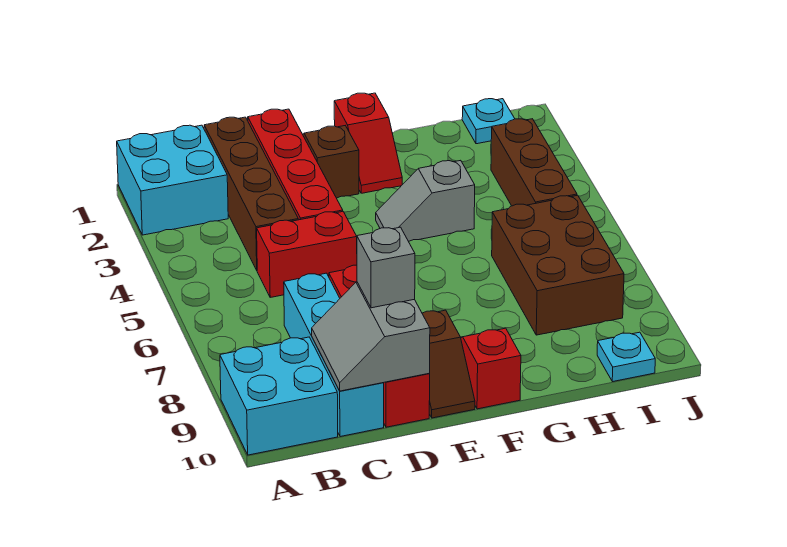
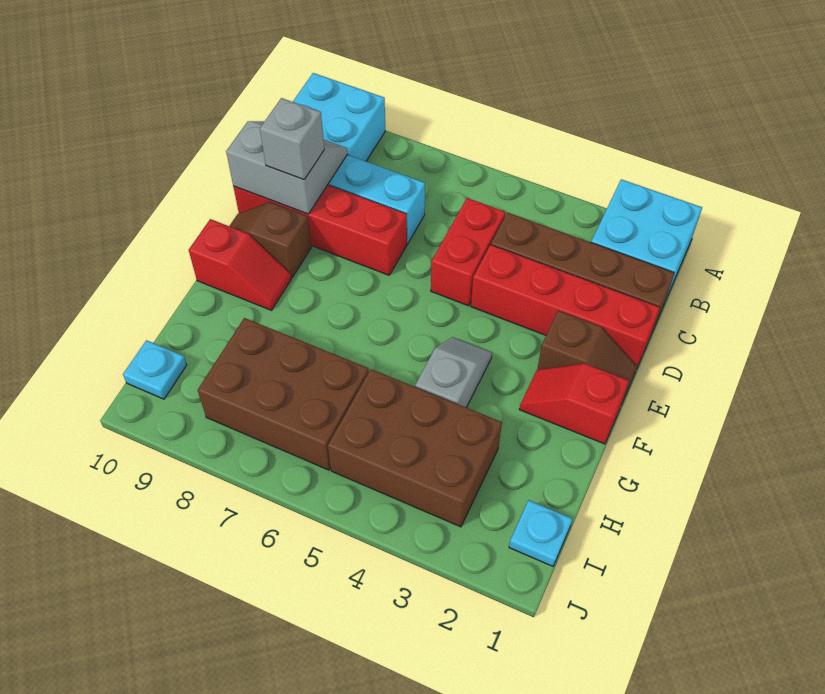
brown 1x3 brick [491,119,577,206] -> brown 2x3 brick [328,369,502,527]

